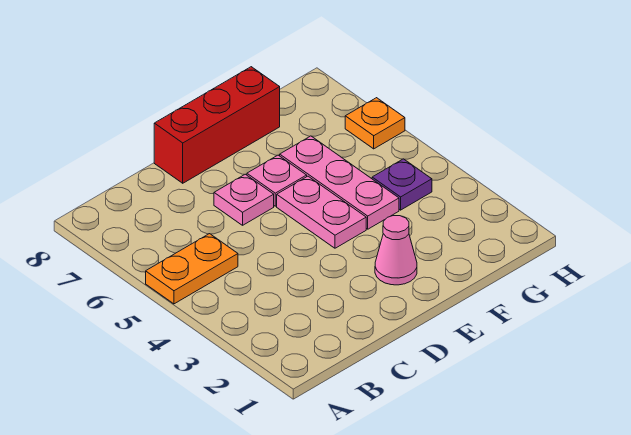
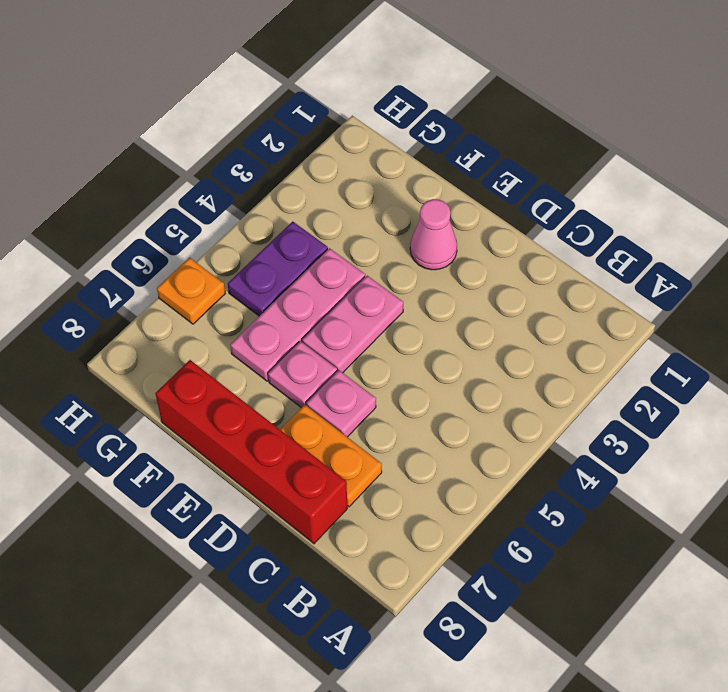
orange 1x2 plate [146,234,238,304] -> orange 1x2 plate moved to [280,405,382,507]
red 1x3 brick [154,67,280,183] -> red 1x4 brick [156,360,347,544]
purple 1x1 plate [372,159,432,210] -> purple 1x2 plate [228,221,328,316]

